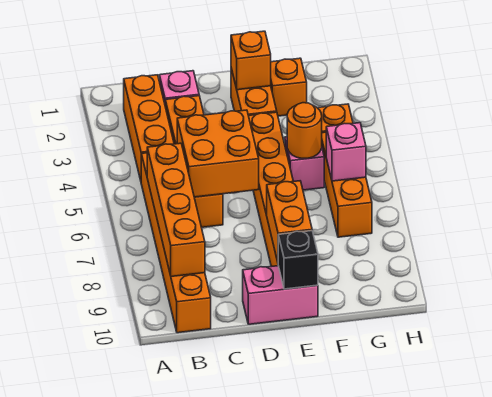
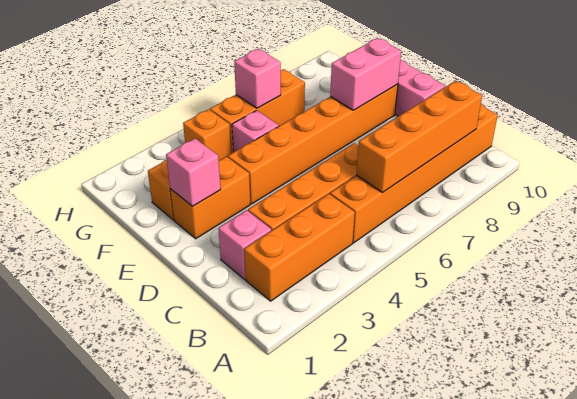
orange 2x2 brick [177,110,259,197] -> none
orange 1x1 brick [231,31,271,90] -> pink 1x1 brick [166,138,221,207]
orange 1x2 brick [267,181,312,262] -> pink 1x2 brick [330,38,401,110]
black 1x1 brick [278,231,318,289] -> none
orange 1x1 round brick [287,103,322,158] -> none

